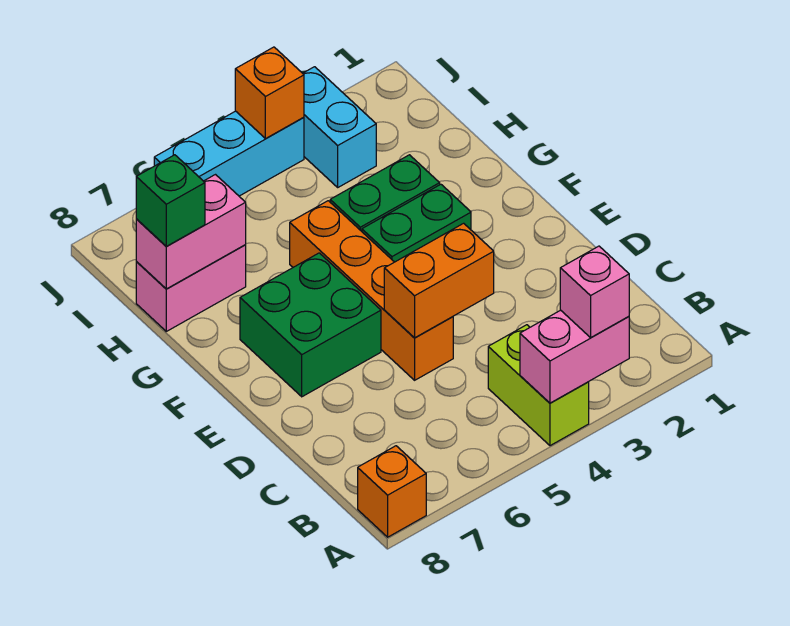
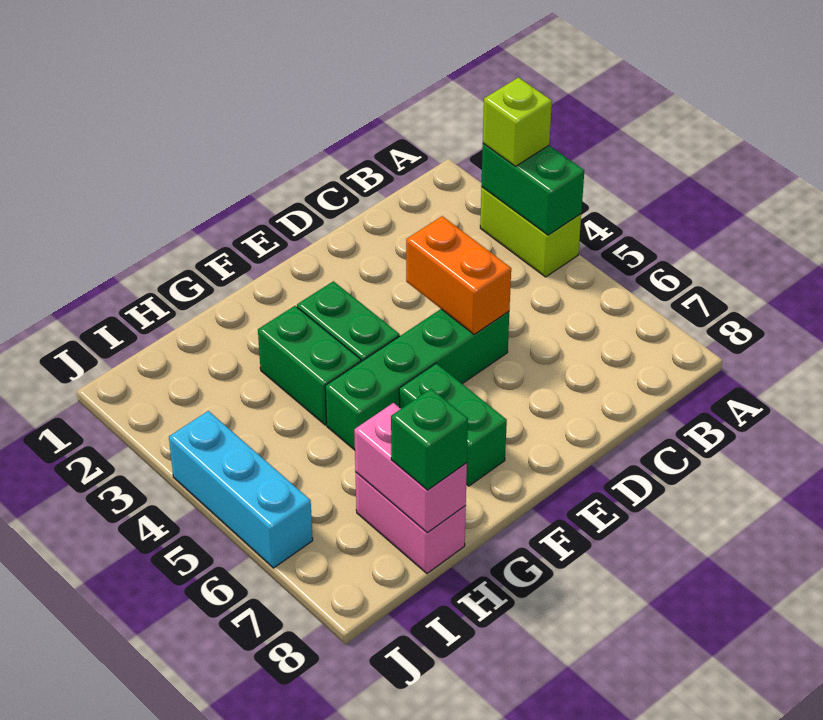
pink 1x2 brick [520,310,629,403] -> green 1x2 brick [481,144,584,235]
pink 1x1 brick [560,246,629,338] -> lime 1x1 brick [483,77,552,166]
lime 1x2 brick [488,325,589,446] -> lime 1x2 brick turned to [480,187,581,277]
orange 1x1 brick [358,446,426,537] -> none
orange 1x4 brick [290,201,453,380] -> green 1x4 brick [325,309,509,450]
green 2x2 brick [240,253,381,397] -> green 1x2 brick [399,363,507,486]
cyan 1x2 brick [303,67,376,187] -> none
orange 1x1 brick [235,47,304,139] -> none

